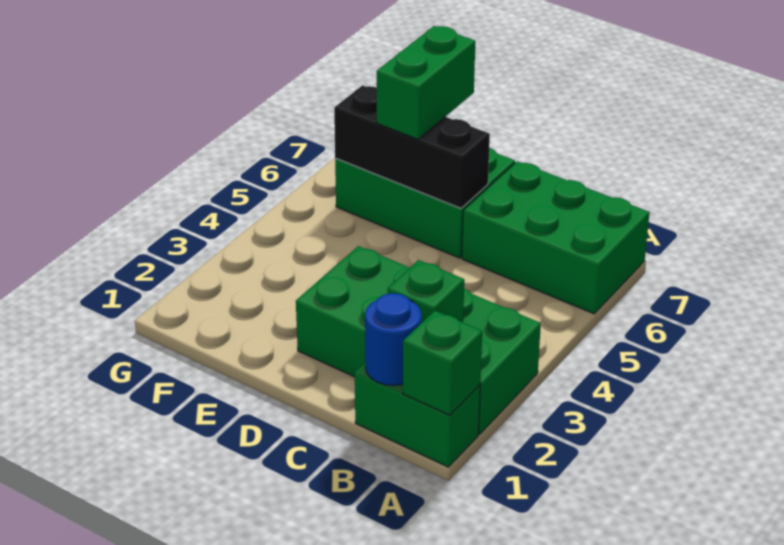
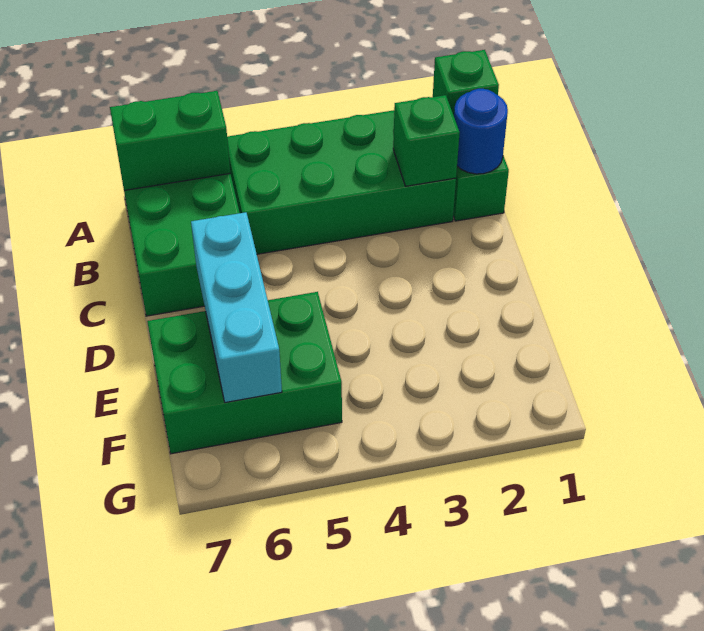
green 2x4 brick [296,246,541,434] -> green 2x4 brick turned to [227,110,456,254]
green 2x3 brick [335,148,515,258] -> green 2x3 brick turned to [147,292,342,454]
black 1x3 brick [334,85,490,208] -> cyan 1x3 brick [191,212,282,403]
green 1x2 brick [376,26,475,139] -> green 1x2 brick moved to [110,91,230,190]

